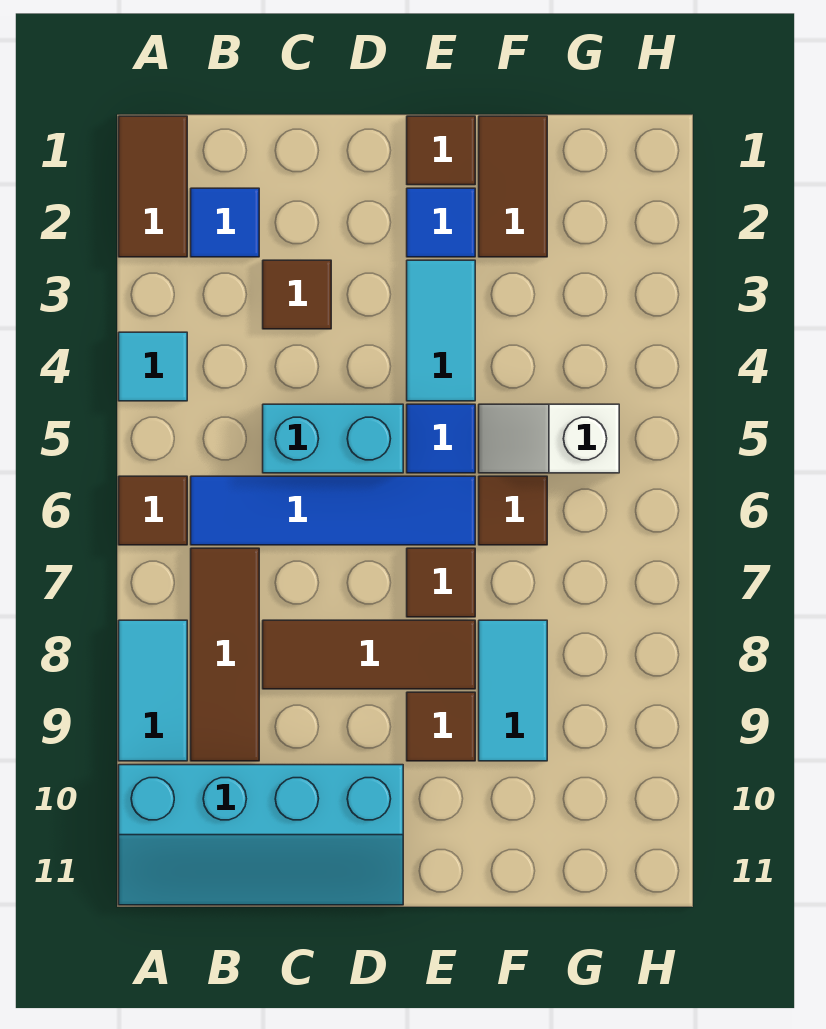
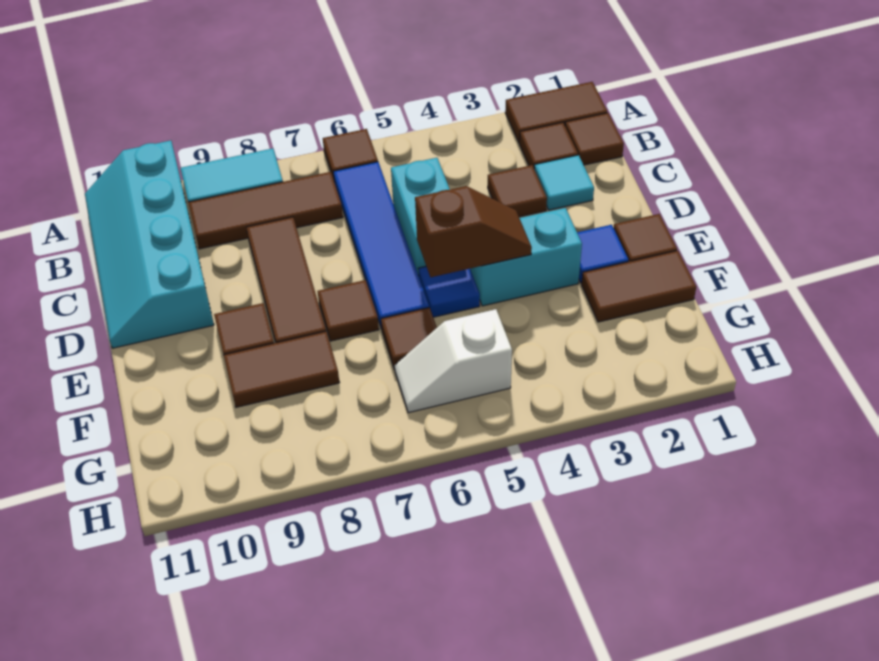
cyan 1x1 tile [119,332,187,401] -> cyan 1x1 tile moved to [534,155,594,210]
none -> brown 1x1 tile [565,113,624,165]
blue 1x1 tile [191,188,259,257] -> brown 1x1 tile [519,122,578,168]
cyan 1x2 tile [407,260,475,401] -> cyan 1x2 brick [470,208,582,306]
none -> brown 1x2 slope [415,186,532,277]
white 1x2 slope [479,404,619,473] -> white 1x2 slope turned to [395,309,512,413]
cyan 1x2 tile [479,620,547,761] -> brown 1x2 tile [224,331,340,407]

